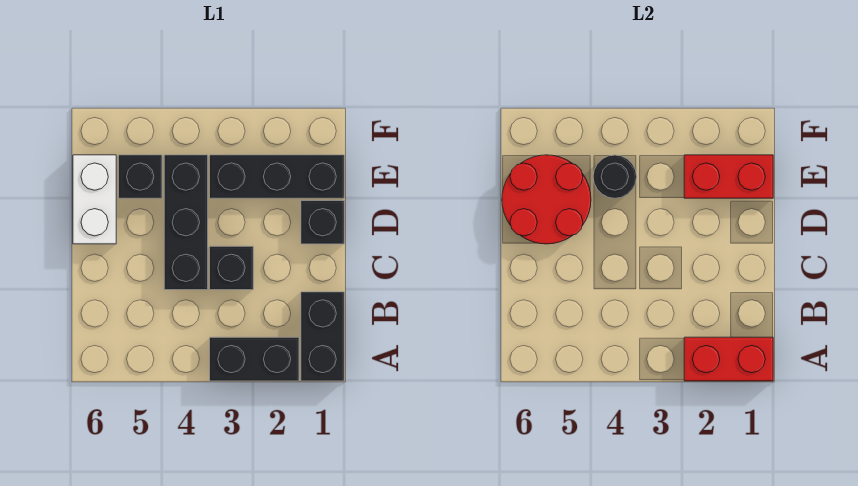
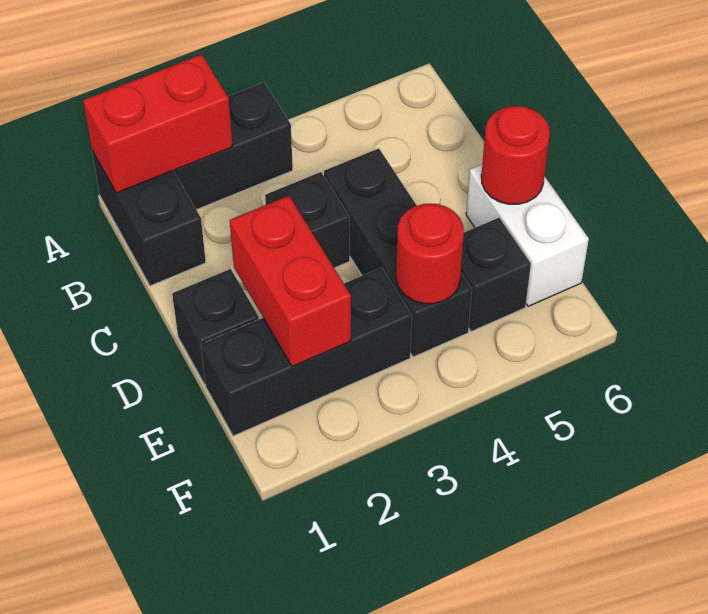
red 2x2 round brick [502,155,591,244] -> red 1x1 round brick [481,106,550,204]
red 1x2 brick [684,155,773,198] -> red 1x2 brick turned to [230,196,351,366]
black 1x1 round brick [593,155,637,198] -> red 1x1 round brick [396,204,464,304]

